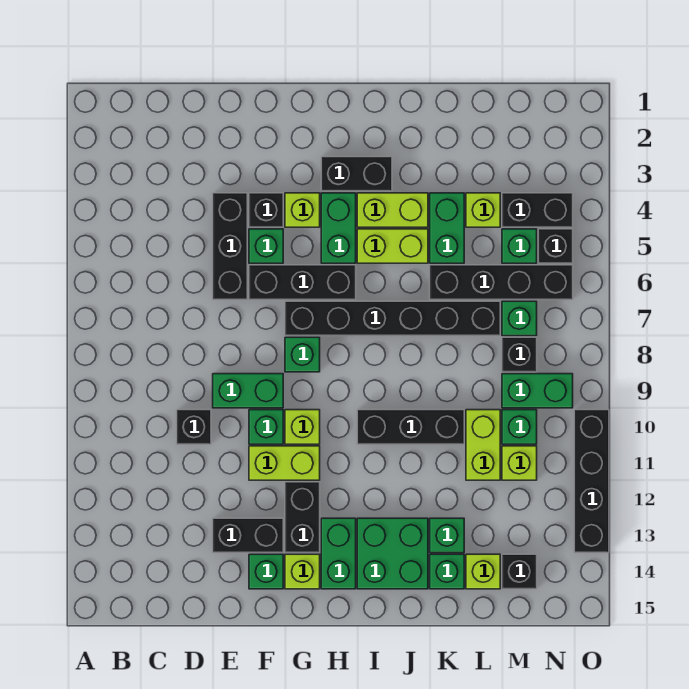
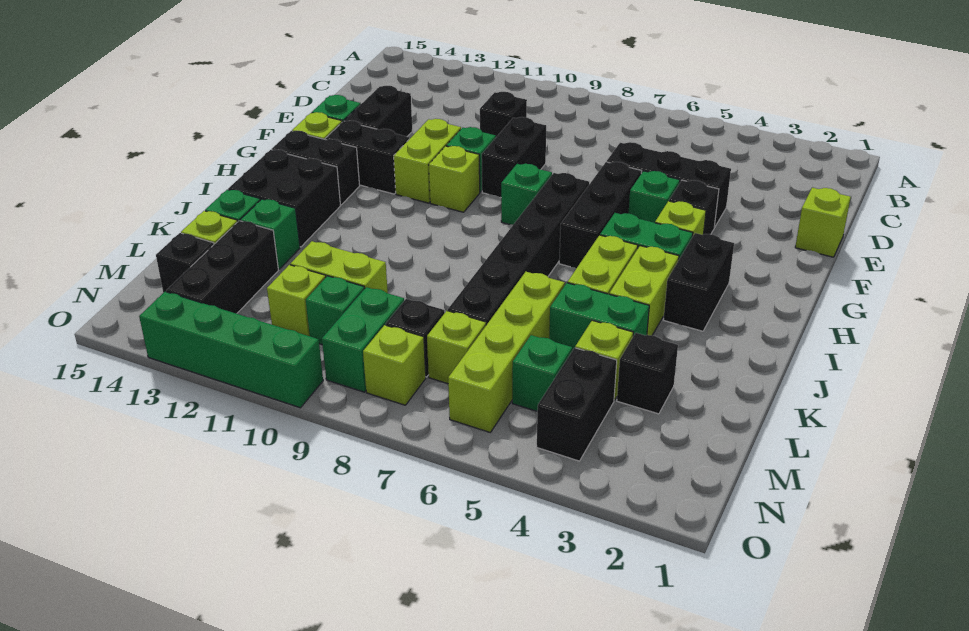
none -> lime 1x1 brick [795,188,851,257]
green 1x2 brick [213,374,283,408] -> black 1x2 brick [482,117,546,198]
green 1x2 brick [321,518,356,589] -> black 1x2 brick [272,131,360,205]
black 1x3 brick [357,410,464,444] -> black 1x3 brick moved to [166,221,278,314]
green 2x2 brick [357,518,428,589] -> black 2x2 brick [228,150,340,247]
black 1x4 brick [430,265,573,300] -> lime 1x4 brick [448,272,565,432]
green 1x1 brick [502,301,537,336] -> lime 1x1 brick [427,311,486,384]
black 1x1 brick [538,229,573,263] -> black 1x1 brick moved to [617,333,678,414]
none -> lime 1x1 brick [363,325,426,405]
black 1x4 brick [574,410,609,553] -> green 1x4 brick [139,292,323,408]

